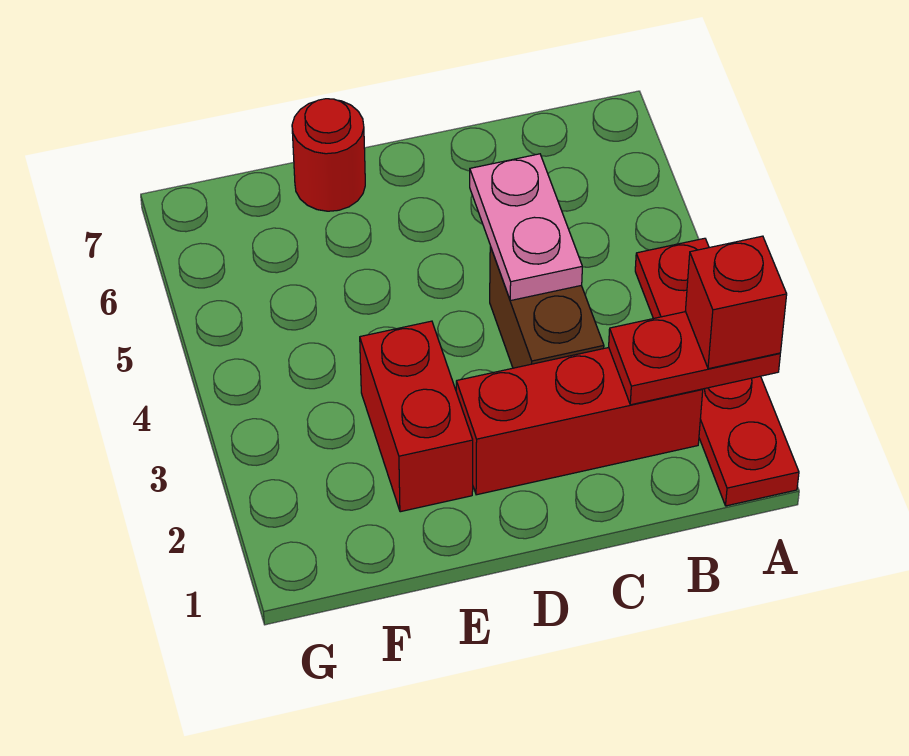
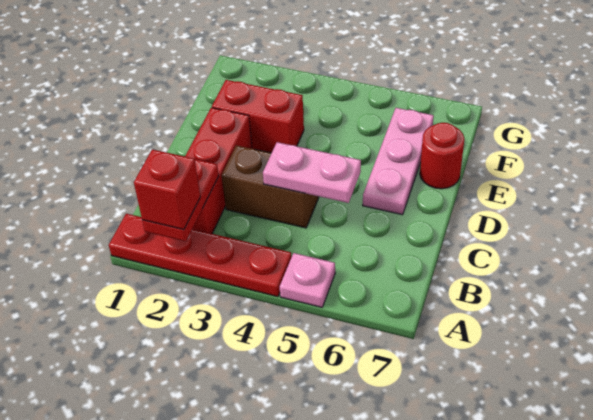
none -> pink 1x1 plate [280,253,335,307]
none -> pink 1x3 plate [363,108,434,215]

